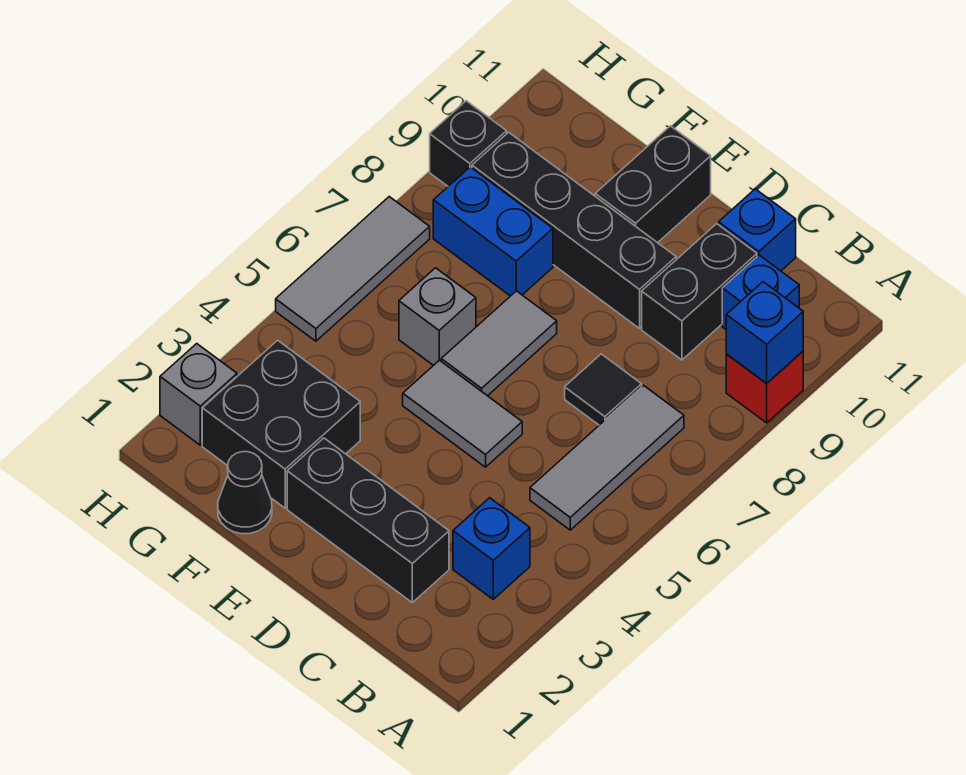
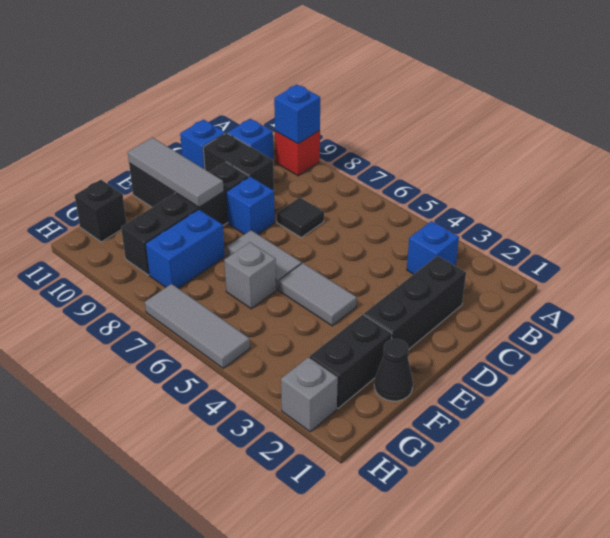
grey 1x3 tile [530,385,684,530] -> grey 1x3 tile moved to [128,138,224,207]
grey 1x2 tile [403,360,522,467] -> grey 1x2 tile turned to [279,263,357,326]
none -> blue 1x1 brick [226,177,275,234]
black 2x2 brick [202,340,360,508] -> black 1x2 brick [310,314,392,408]
black 1x1 brick [430,101,507,186] -> black 1x1 brick moved to [75,180,127,242]

